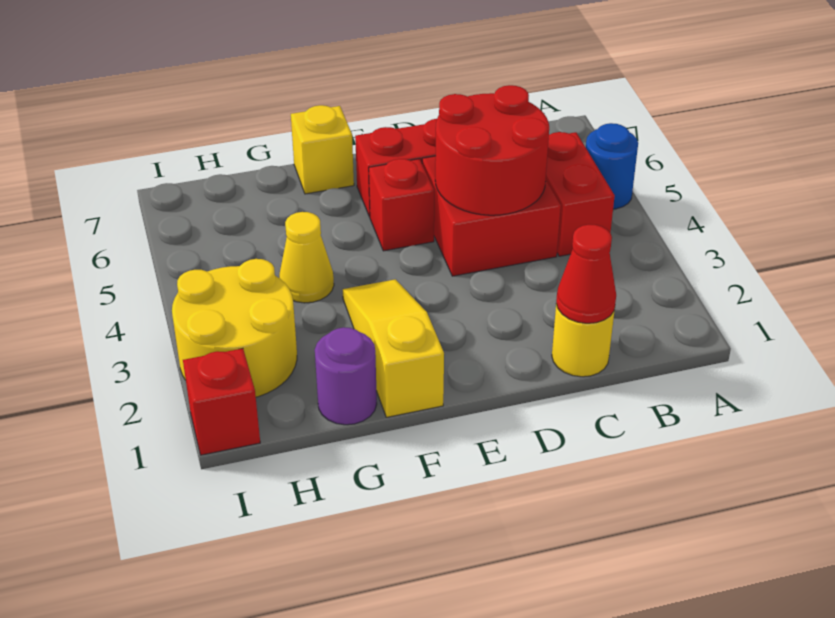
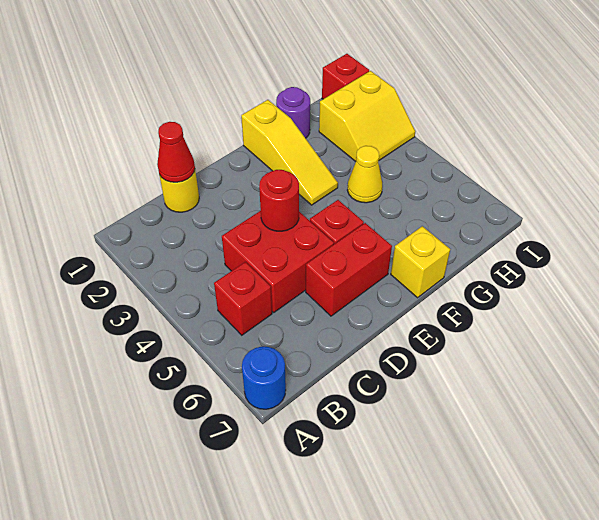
blue 1x1 round brick [586,123,638,209] -> blue 1x1 round brick moved to [242,347,286,409]
red 1x2 brick [546,132,615,256] -> red 1x1 brick [214,262,272,335]
red 2x2 round brick [435,85,549,215] -> red 1x1 round brick [259,170,299,231]
yellow 2x2 round brick [172,259,297,397] -> yellow 2x2 slope [319,71,415,162]

